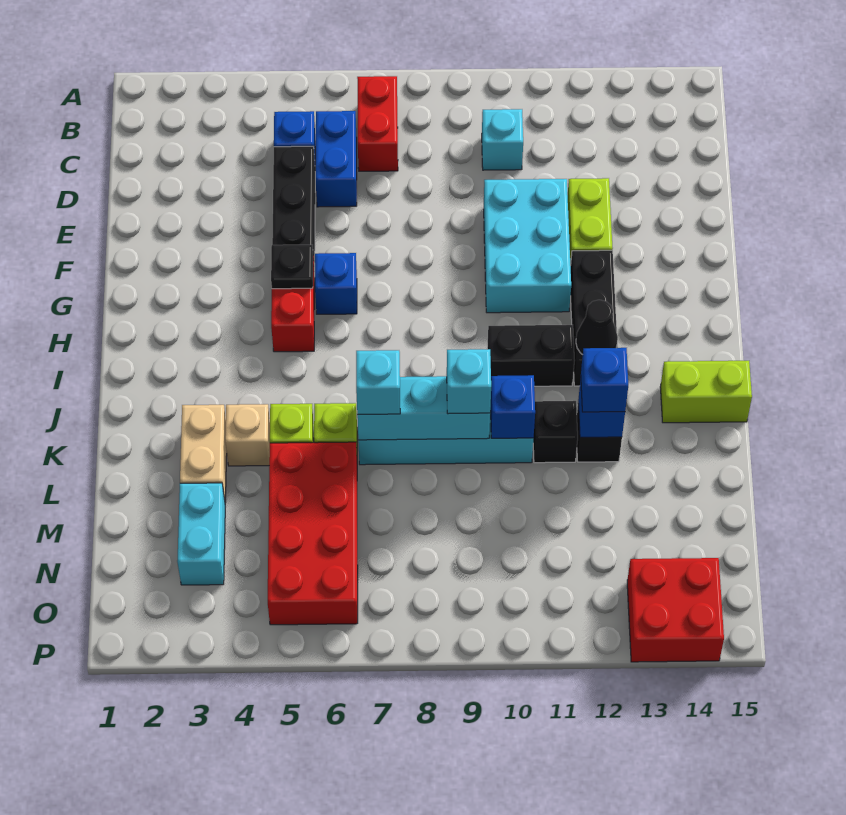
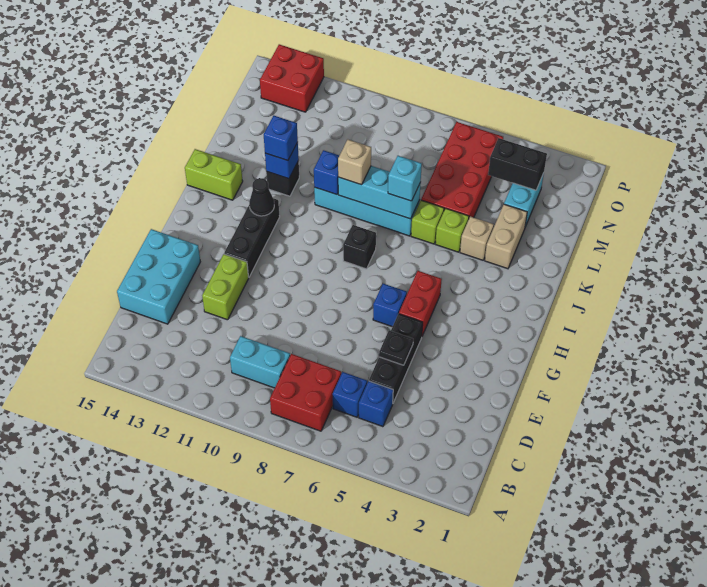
red 1x2 brick [357,76,398,171] -> red 2x2 brick [270,354,341,431]
blue 1x2 brick [316,111,357,207] -> blue 1x1 brick [333,372,367,417]
cyan 1x1 brick [482,109,523,170] -> cyan 1x2 brick [230,336,290,388]
cyan 2x3 brick [484,179,571,313] -> cyan 2x3 brick moved to [117,229,200,324]
black 1x1 plate [271,245,313,289] -> black 1x1 plate moved to [379,330,413,365]
black 1x2 brick [487,325,575,386] -> black 1x2 brick moved to [488,138,547,190]
cyan 1x1 brick [447,349,491,414] -> tan 1x1 brick [338,140,371,185]
black 1x1 brick [533,401,578,463] -> black 1x1 brick moved to [343,225,376,269]

